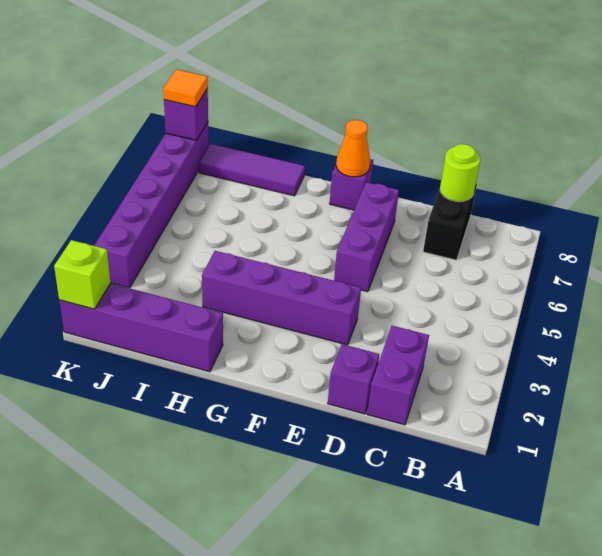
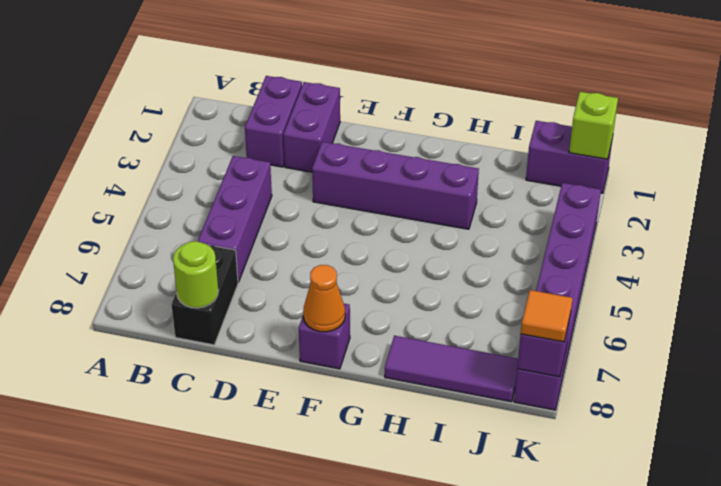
purple 1x1 brick [328,344,379,414] -> purple 1x2 brick [283,82,340,172]
purple 1x3 brick [334,182,399,292] -> purple 1x3 brick moved to [198,156,272,282]
purple 1x4 brick [59,283,223,372] -> purple 1x2 brick [526,121,613,193]

